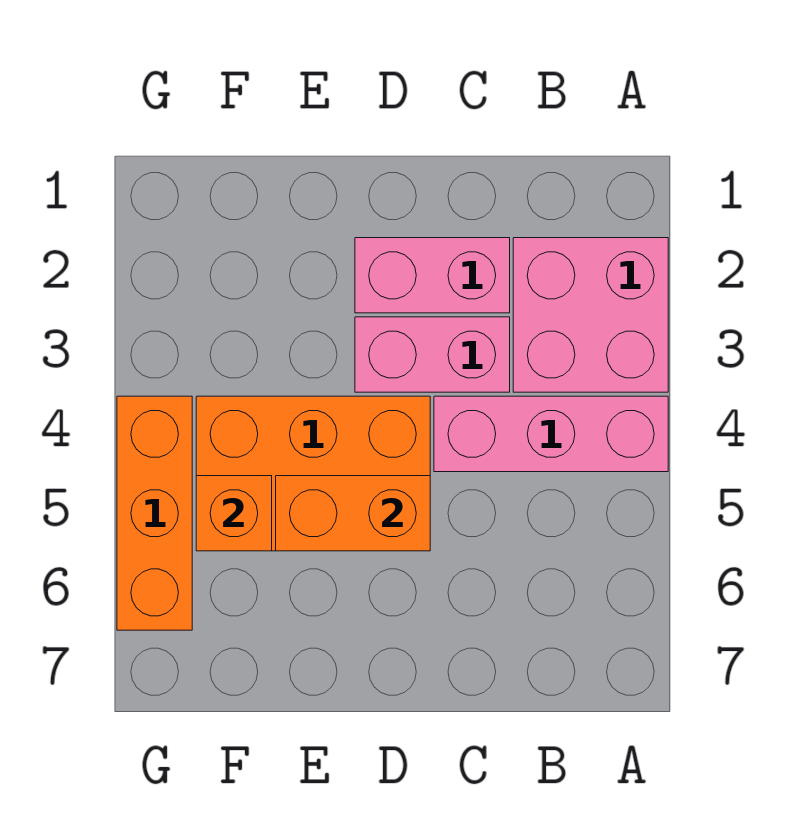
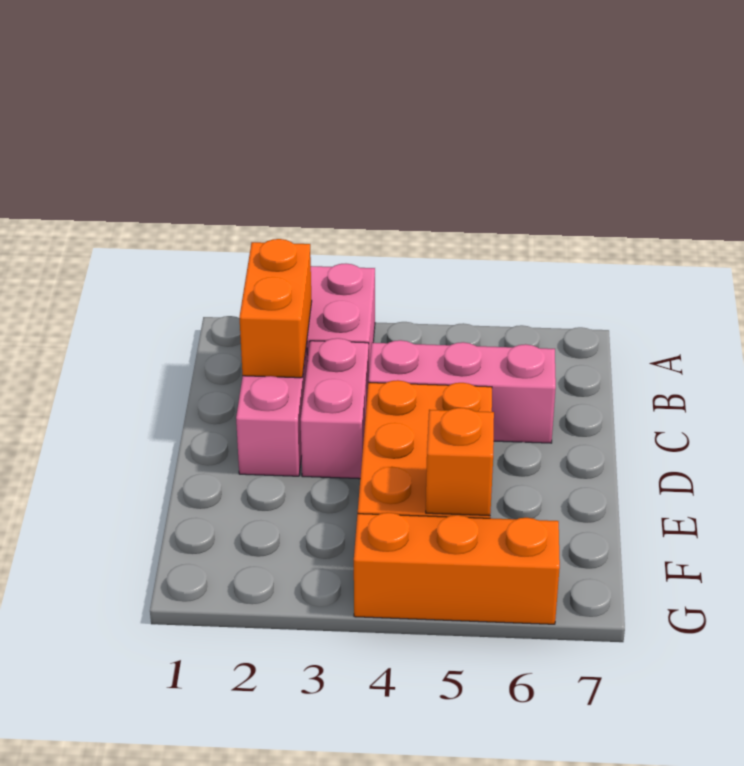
pink 1x3 brick [434,396,668,472] -> pink 1x3 brick turned to [369,340,556,443]
orange 1x2 brick [276,476,430,551] -> orange 1x2 brick moved to [239,239,312,378]

